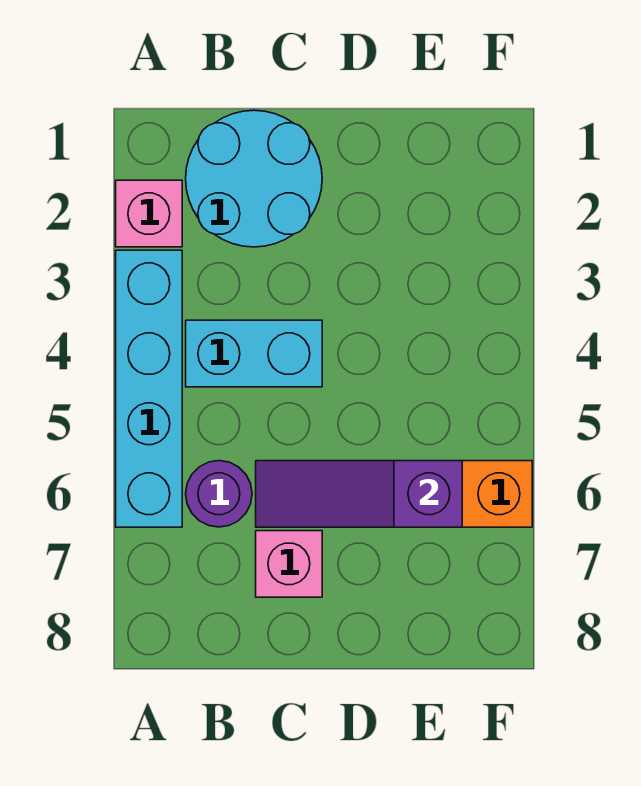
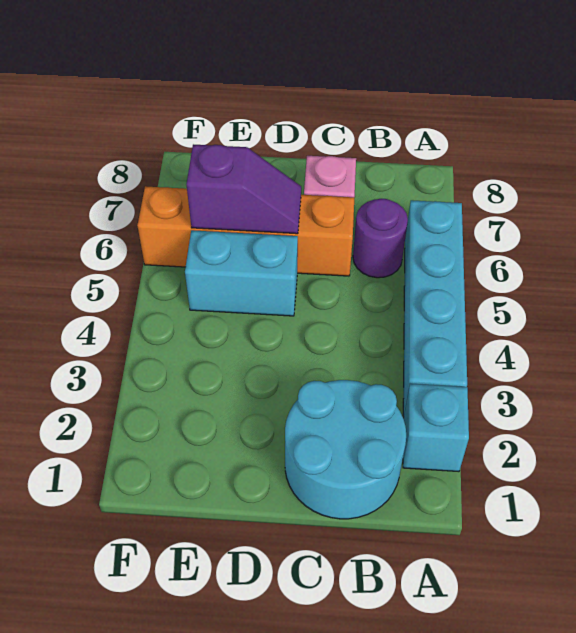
pink 1x1 brick [116,180,182,247] -> cyan 1x1 brick [403,384,469,472]
cyan 1x2 brick [186,320,322,387] -> cyan 1x2 brick moved to [185,230,298,316]
purple 1x3 slope [256,461,462,527] -> purple 1x2 slope [186,144,301,234]

